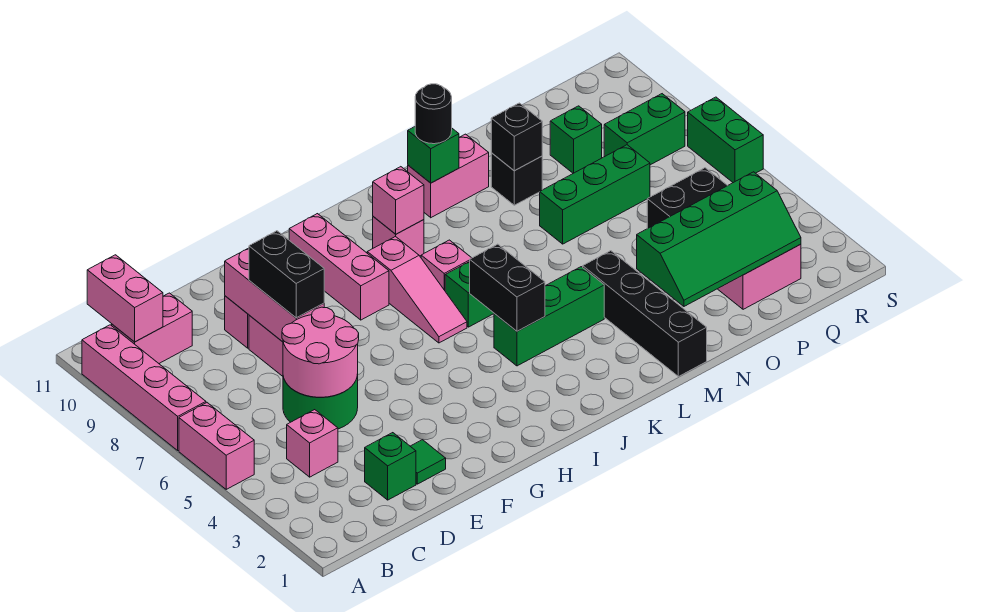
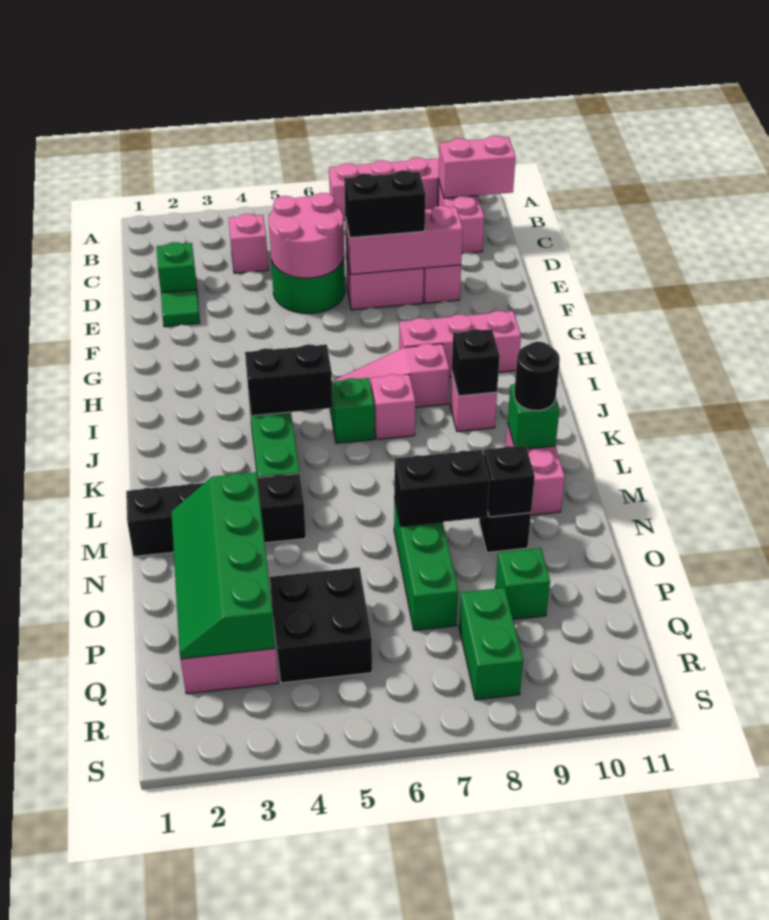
pink 1x2 brick [179,403,254,489] -> none
pink 1x1 brick [373,167,424,234] -> black 1x1 brick [452,329,500,396]
none -> black 1x2 brick [394,450,490,526]
green 1x2 brick [688,97,763,183] -> none

